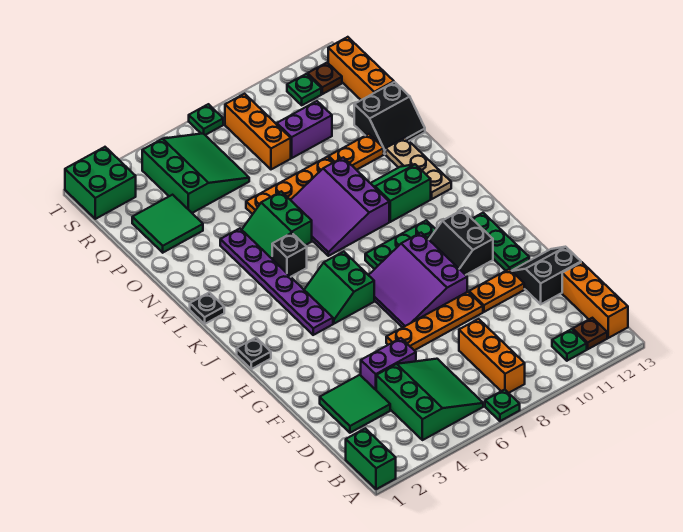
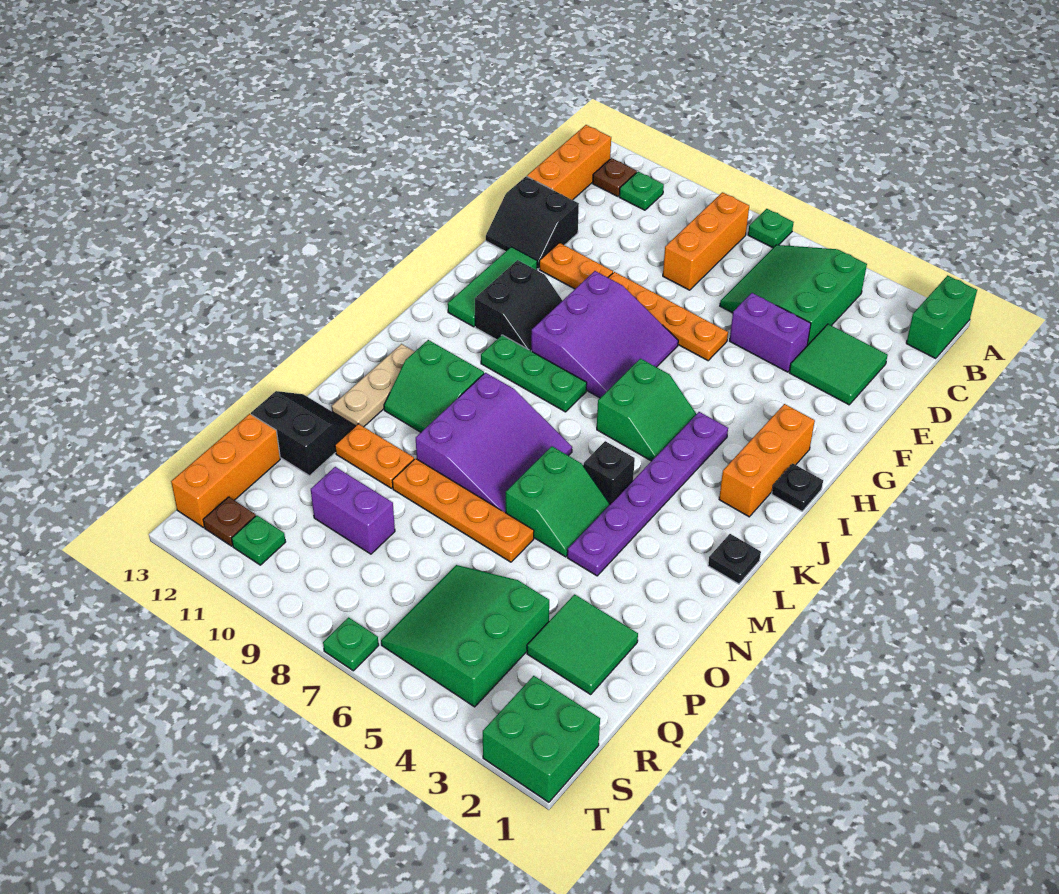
green 1x3 plate [472,213,529,271] -> green 1x3 tile [448,247,537,327]
orange 1x3 brick [225,94,291,169] -> orange 1x3 brick moved to [719,404,815,517]

